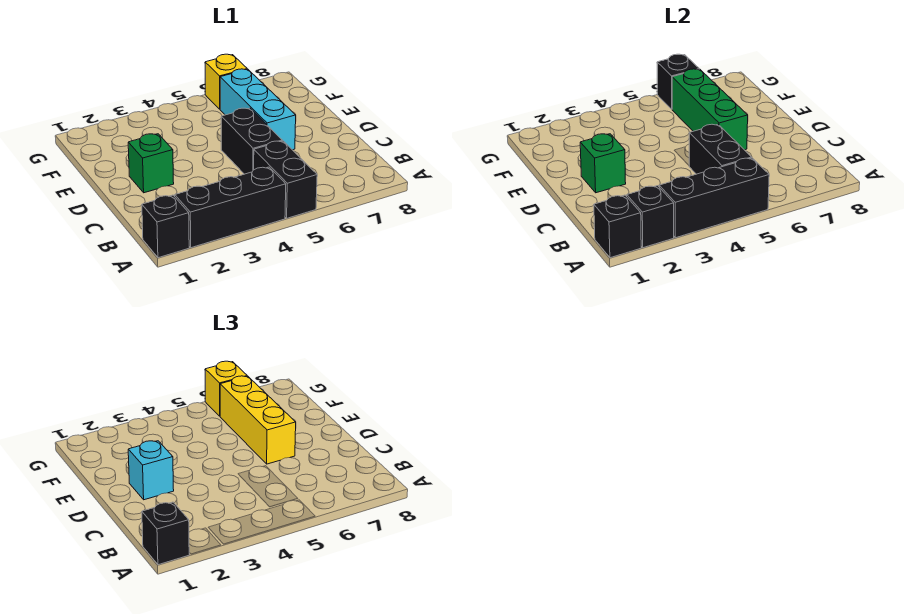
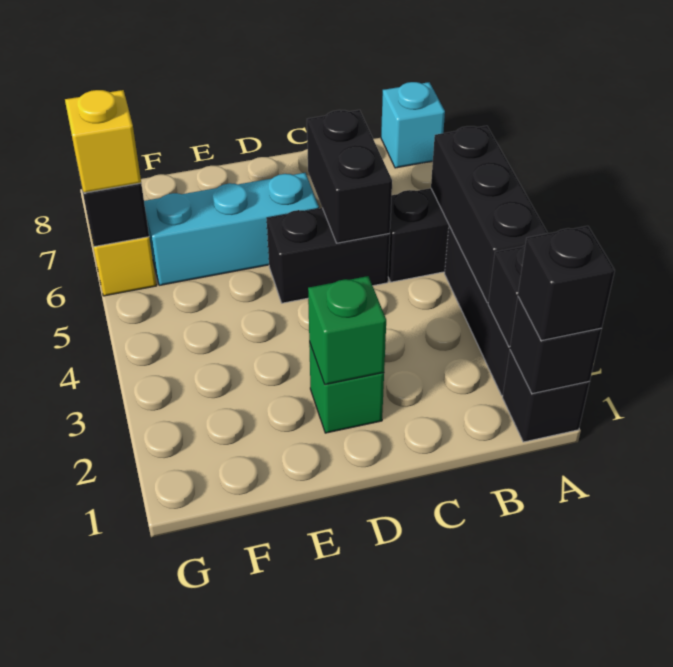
black 1x2 brick [689,124,752,174] -> black 1x2 brick turned to [307,110,392,243]
cyan 1x1 brick [128,441,174,500] -> cyan 1x1 brick moved to [381,82,445,168]
green 1x3 brick [672,69,748,150] -> none
yellow 1x3 brick [220,376,296,464] -> none

